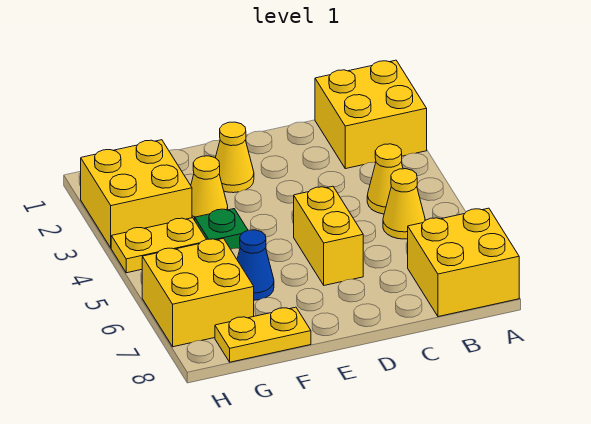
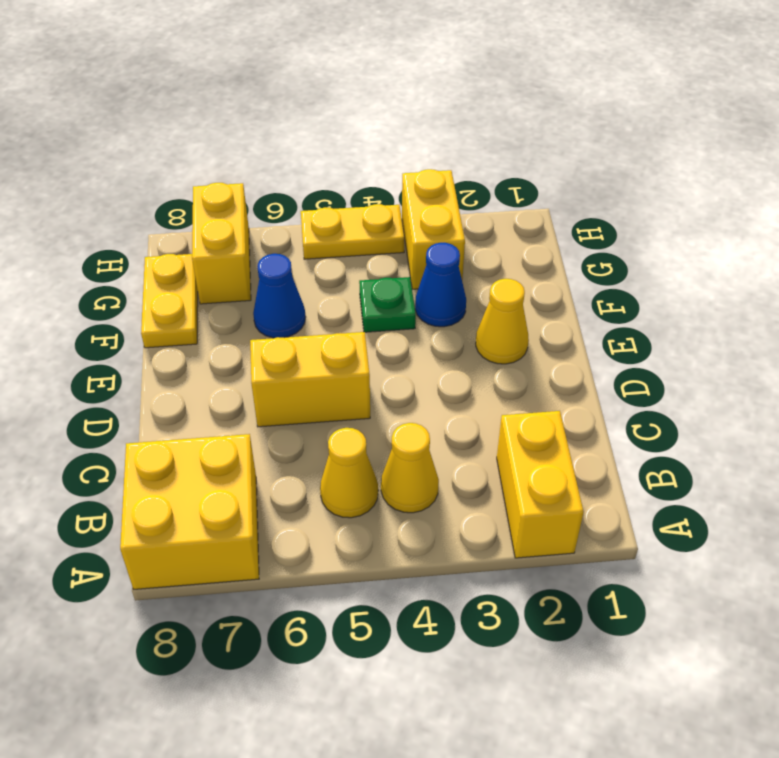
yellow 2x2 brick [315,60,427,169] -> yellow 1x2 brick [497,411,584,558]
yellow 1x1 cone [191,156,228,220] -> blue 1x1 cone [415,243,466,327]
yellow 2x2 brick [81,140,192,248] -> yellow 1x2 brick [402,169,465,289]
yellow 1x2 plate [111,218,206,273] -> yellow 1x2 plate turned to [301,204,405,259]
yellow 2x2 brick [142,238,254,347] -> yellow 1x2 brick [192,183,251,304]

